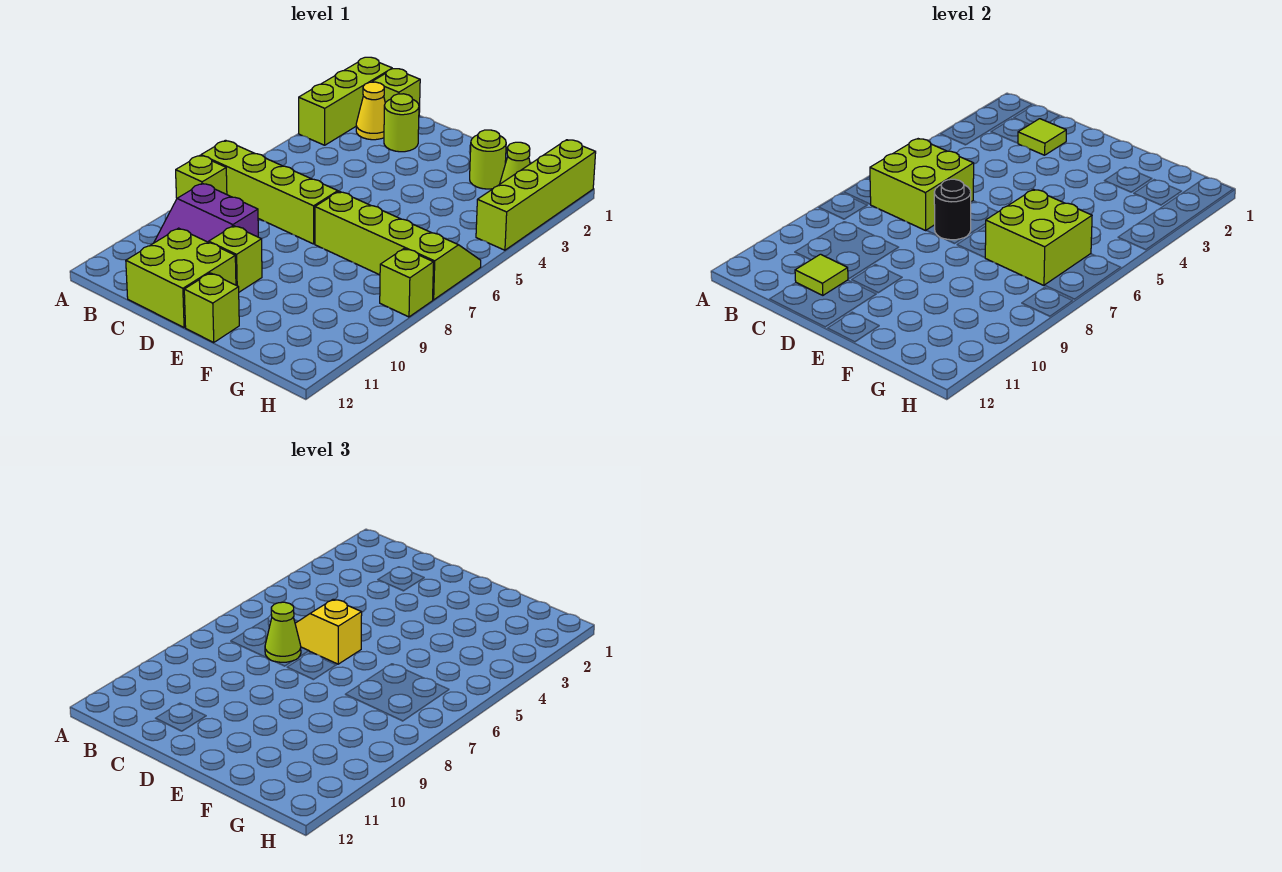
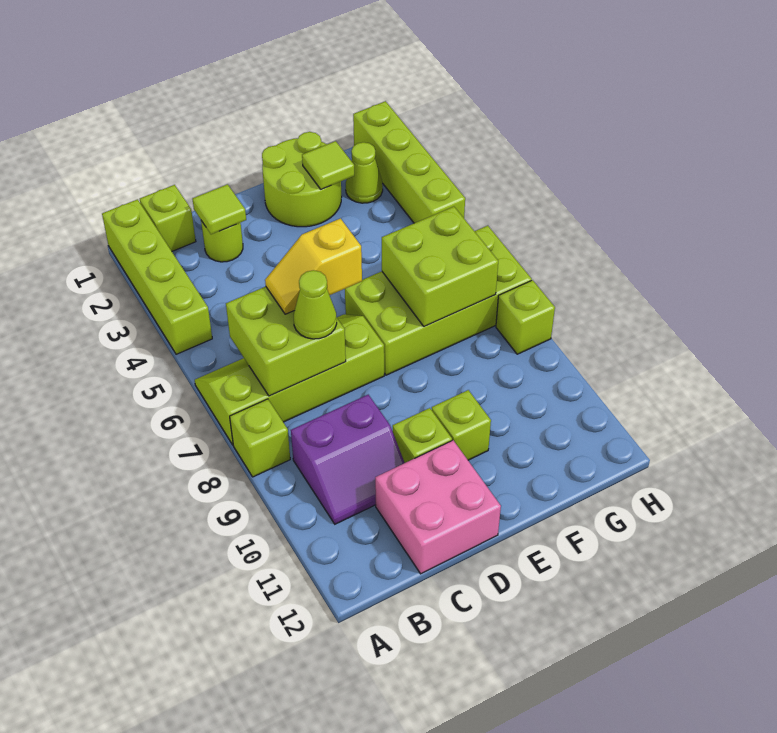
lime 1x3 brick [299,57,392,145] -> lime 1x4 brick [102,199,212,354]
yellow 1x1 cone [356,82,385,140] -> none
lime 2x2 brick [126,228,236,328] -> pink 2x2 brick [375,440,501,574]
lime 1x1 tile [795,254,848,295] -> lime 1x1 tile moved to [302,141,354,189]
black 1x1 round brick [934,179,971,240] -> none
lime 2x4 slope [315,191,481,300] -> lime 2x4 brick [345,226,532,375]
lime 1x1 brick [184,273,239,342] -> lime 1x1 brick moved to [432,390,491,460]
lime 1x1 round brick [470,130,506,189] -> lime 2x2 round brick [262,132,342,227]

